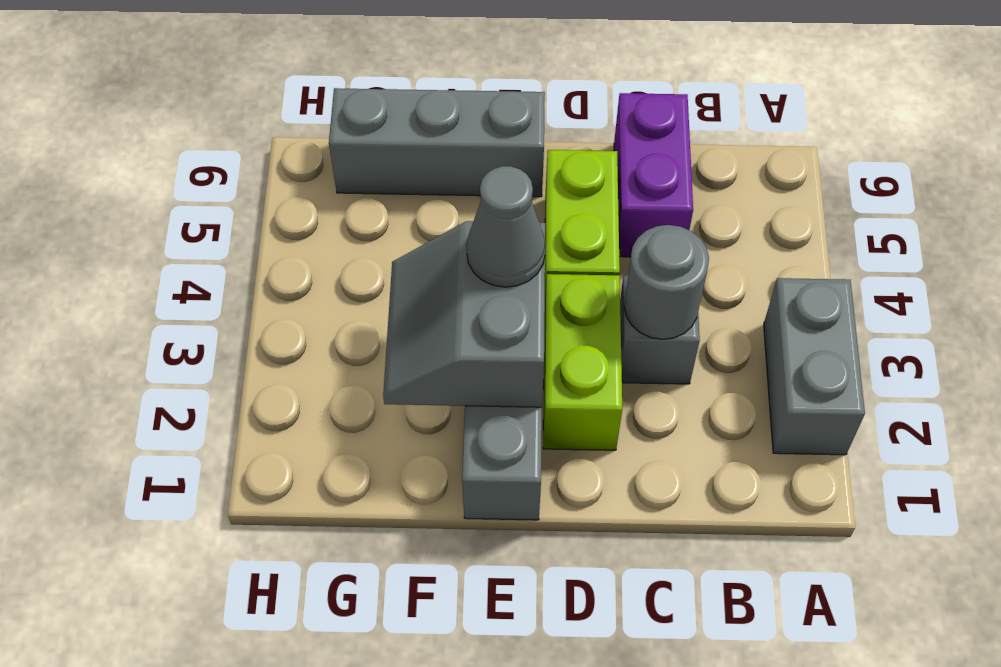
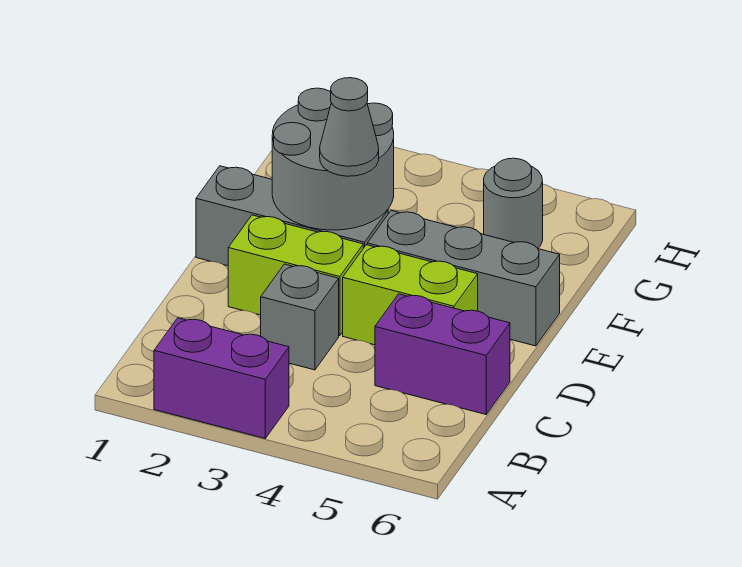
grey 1x2 brick [764,278,865,455] -> purple 1x2 brick [154,318,289,438]
grey 1x1 round brick [624,225,709,339] -> grey 1x1 round brick moved to [484,158,543,248]
grey 2x2 slope [383,221,545,407] -> grey 2x2 round brick [272,88,394,230]
grey 1x3 brick [329,88,545,197] -> grey 1x3 brick turned to [367,211,560,346]

